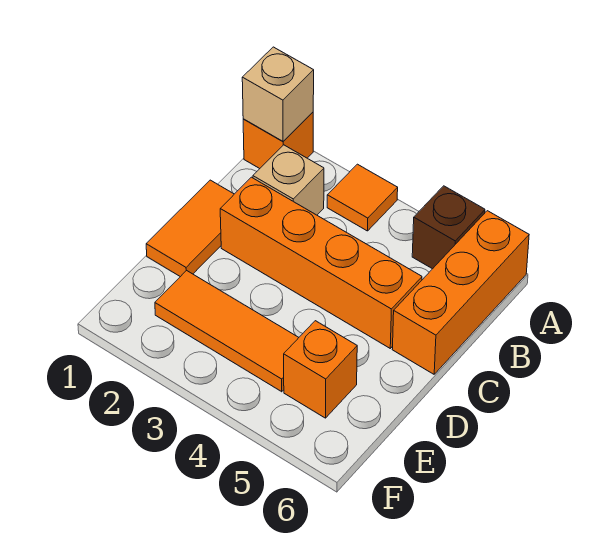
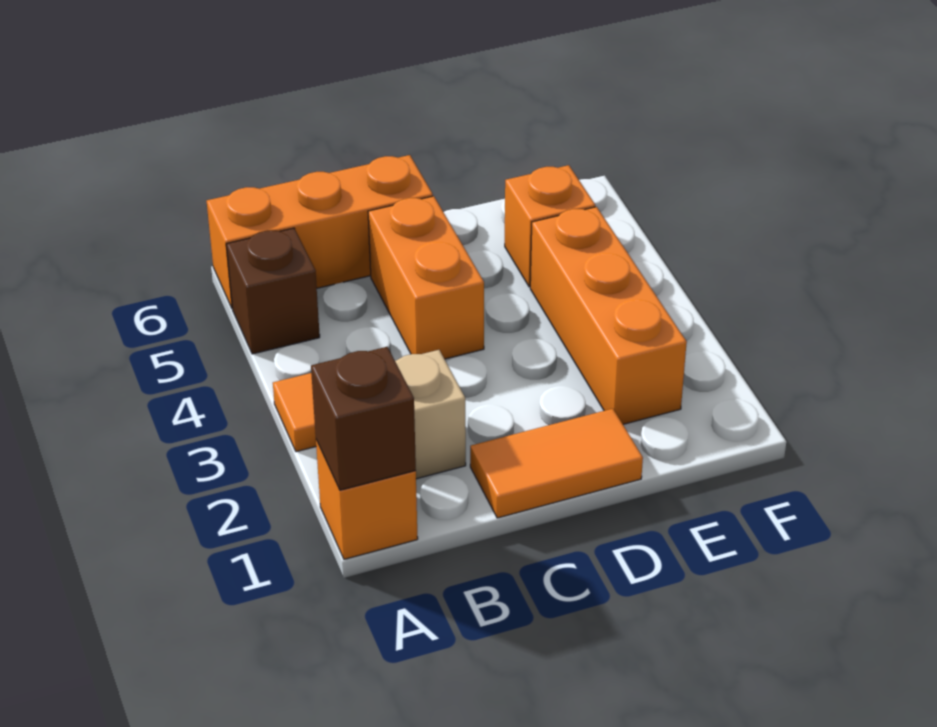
tan 1x1 brick [242,47,314,141] -> brown 1x1 brick [311,347,416,490]
orange 1x4 brick [220,177,422,348] -> orange 1x2 brick [368,196,484,359]
orange 1x3 tile [155,270,299,392] -> orange 1x3 brick [530,207,687,424]

